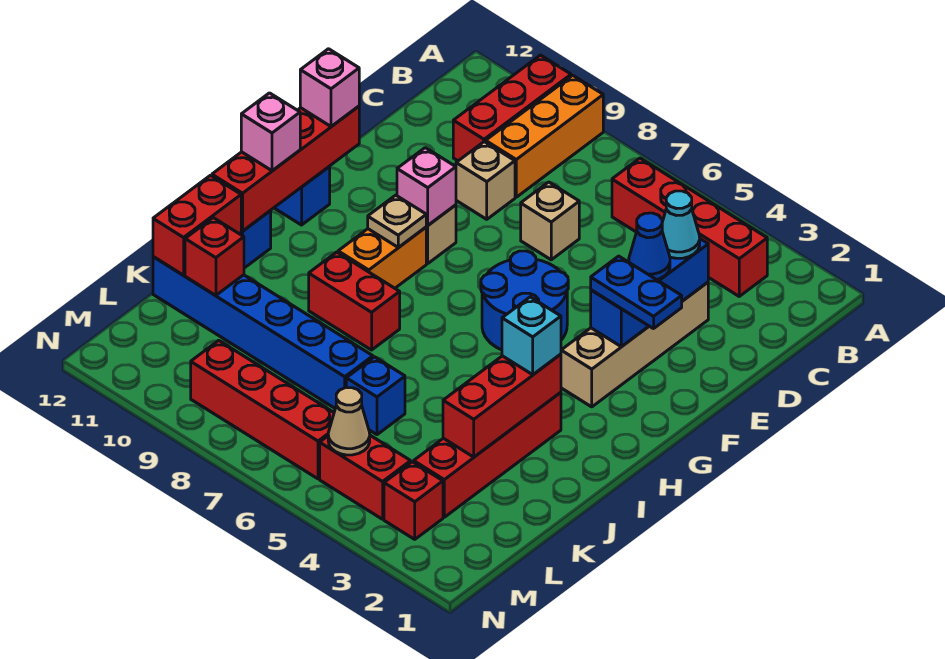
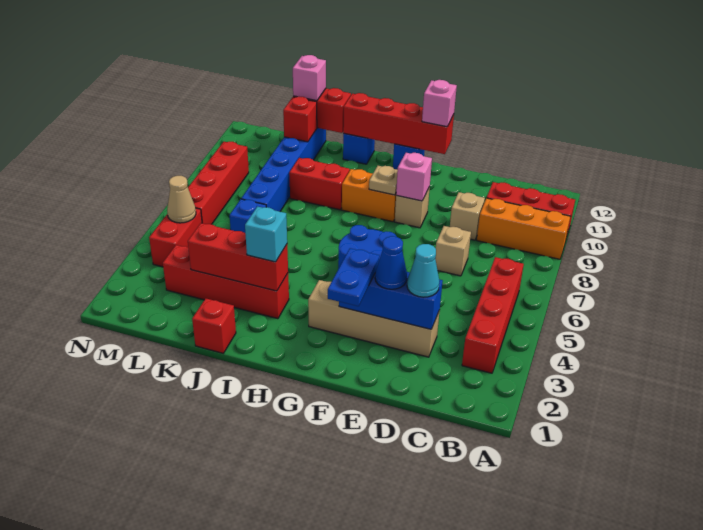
pink 1x1 brick [241,93,300,171] -> pink 1x1 brick moved to [293,55,326,101]
red 1x2 brick [309,252,400,350] -> red 1x2 brick turned to [289,158,350,210]
red 1x1 brick [384,462,443,539] -> red 1x1 brick moved to [192,299,236,353]

